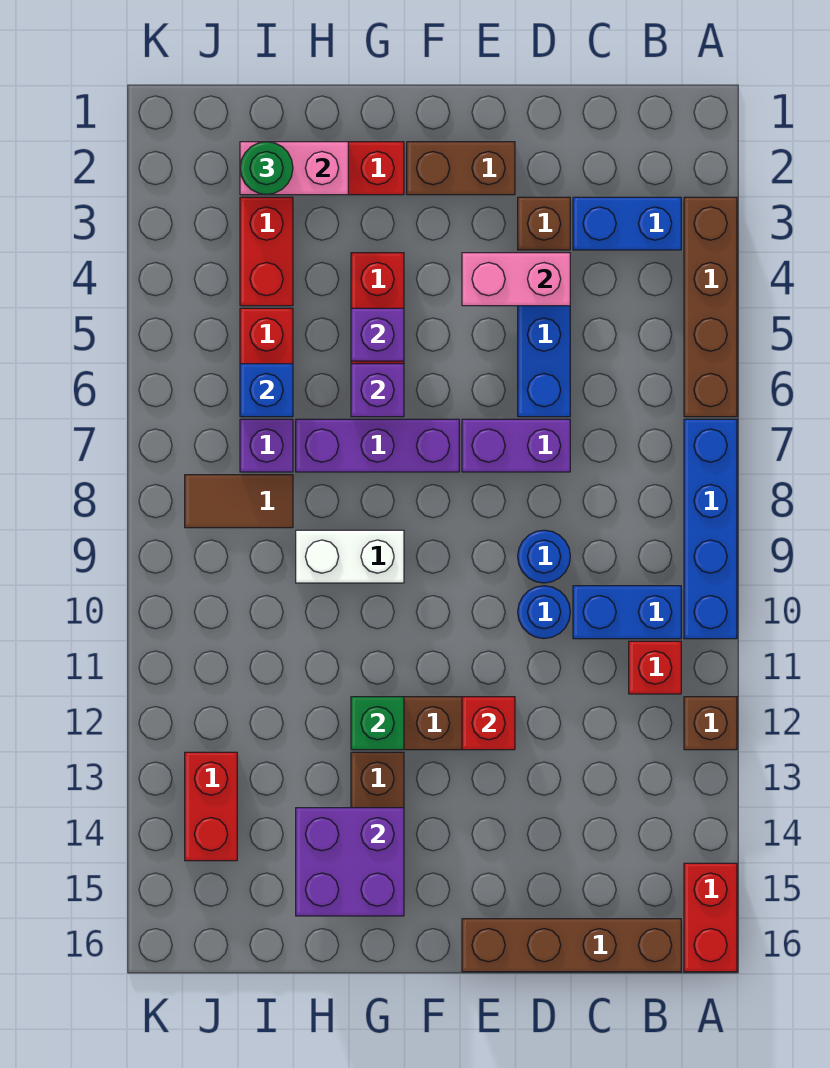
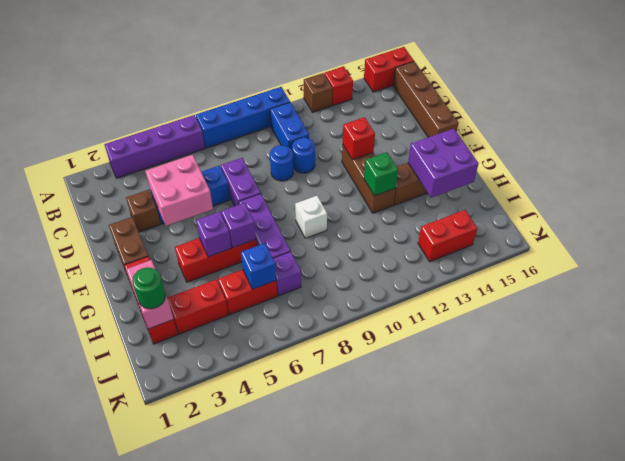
brown 1x4 brick [684,197,737,417] -> purple 1x4 brick [104,115,205,178]
blue 1x2 brick [573,197,681,250] -> none
red 1x1 brick [629,641,681,694] -> red 1x1 brick moved to [324,66,353,106]
pink 1x2 brick [462,253,570,306] -> pink 2x2 brick [145,155,213,226]
white 1x2 brick [296,530,404,583] -> white 1x1 brick [295,196,327,238]
brown 1x2 tile [185,475,293,528] -> none

